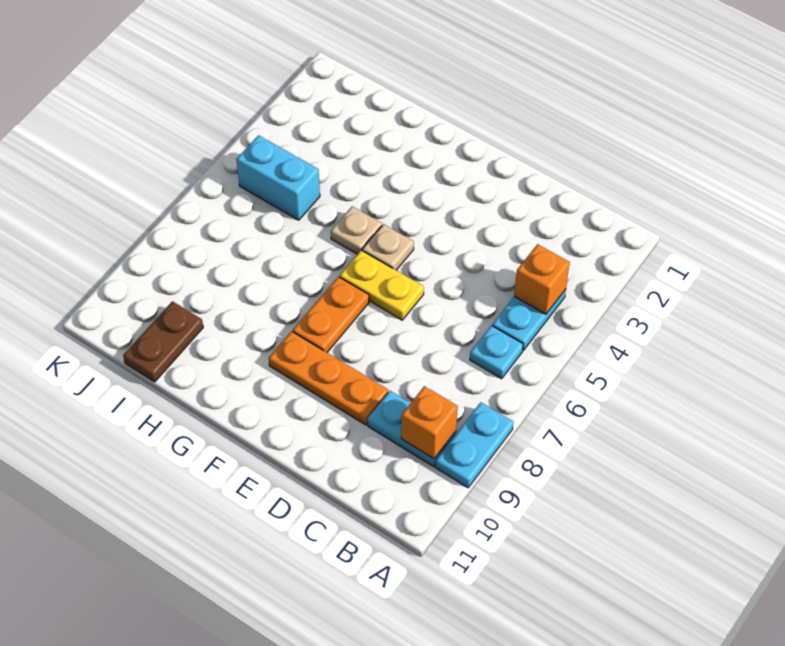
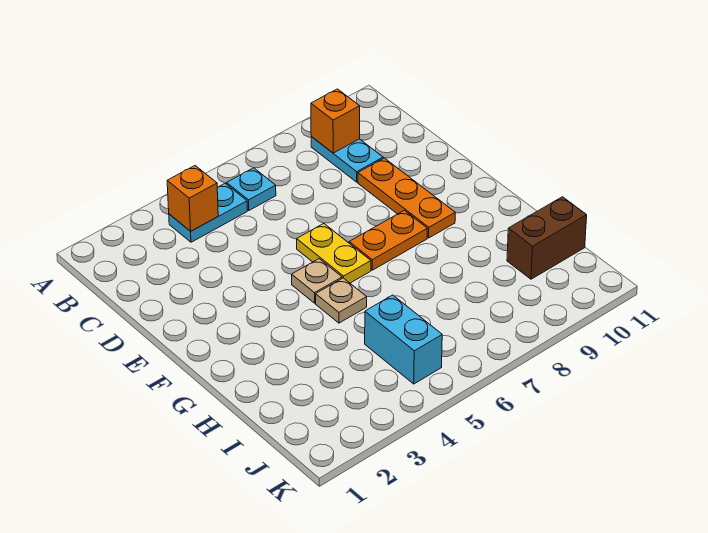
cyan 1x2 plate [435,402,513,488] -> none
brown 1x2 plate [123,301,203,382] -> brown 1x2 brick [507,197,587,279]

